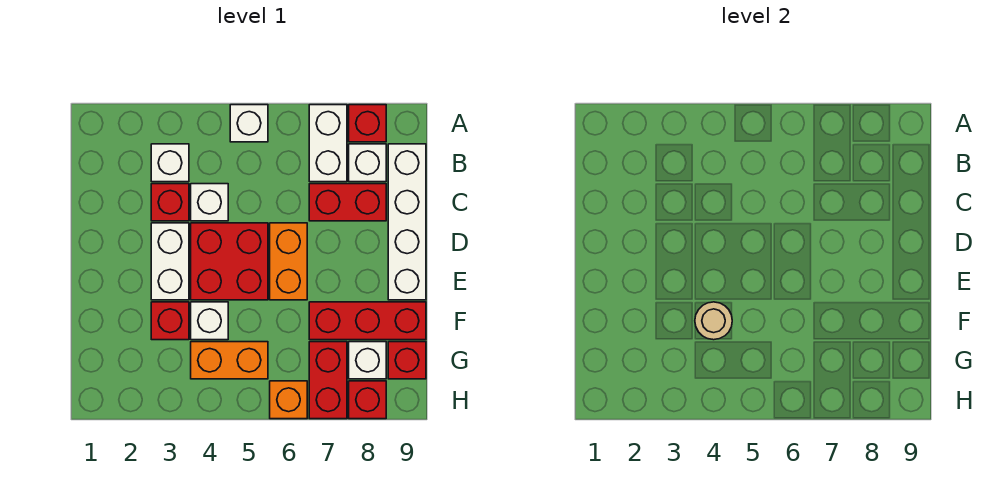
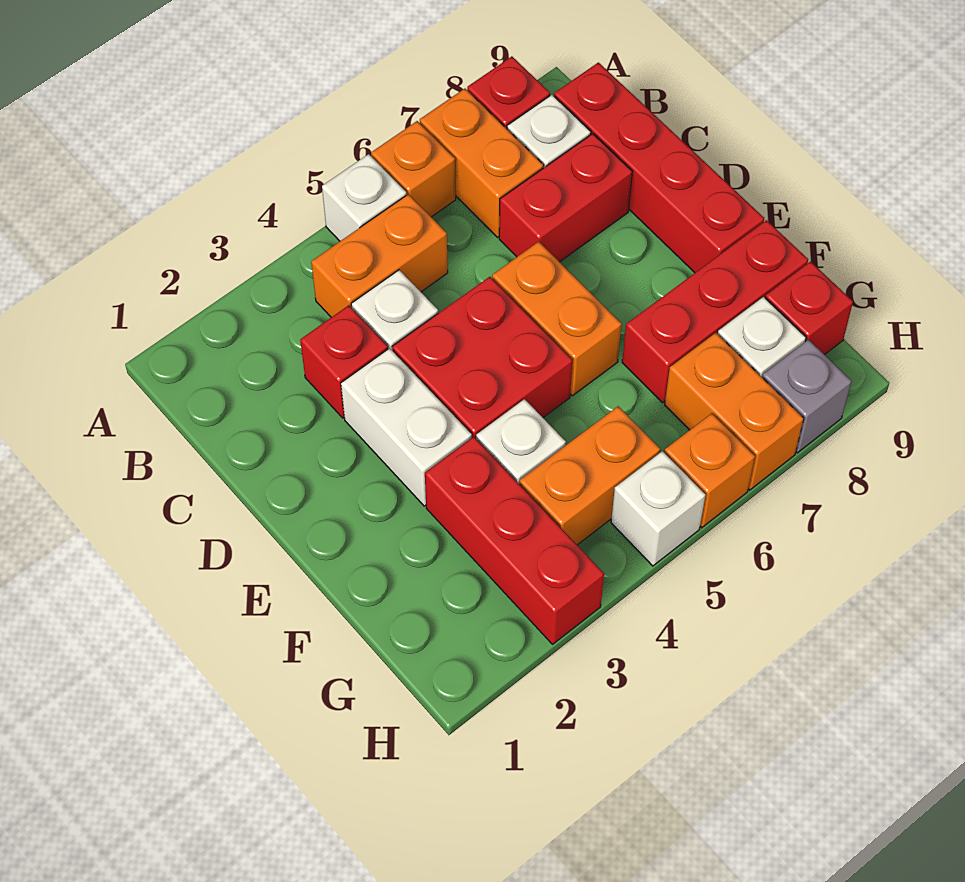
none -> orange 1x1 brick [371,121,456,217]
white 1x2 brick [309,105,347,182] -> orange 1x2 brick [420,89,544,238]
white 1x1 brick [151,144,189,182] -> white 1x1 brick moved to [611,451,706,566]
none -> orange 1x2 brick [311,194,448,317]
white 1x4 brick [388,144,426,300] -> red 1x4 brick [554,62,764,273]
red 1x1 brick [151,302,189,340] -> red 1x3 brick [425,437,604,644]
tan 1x1 round brick [695,302,732,340] -> none
red 1x2 brick [309,342,347,419] -> orange 1x2 brick [665,333,804,490]
red 1x1 brick [349,381,386,419] -> grey 1x1 brick [762,340,852,453]

